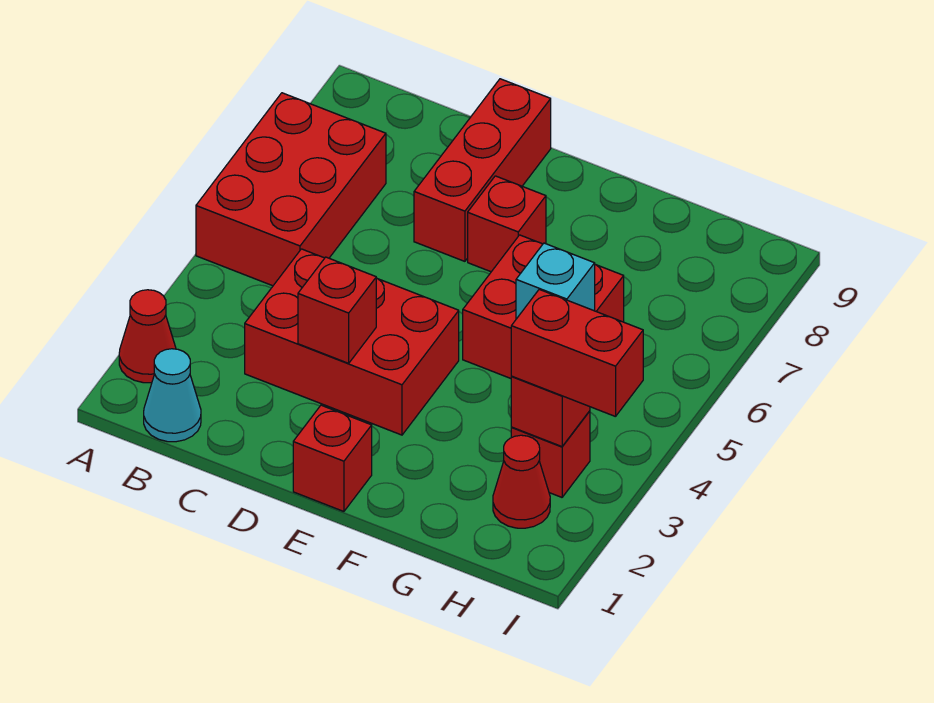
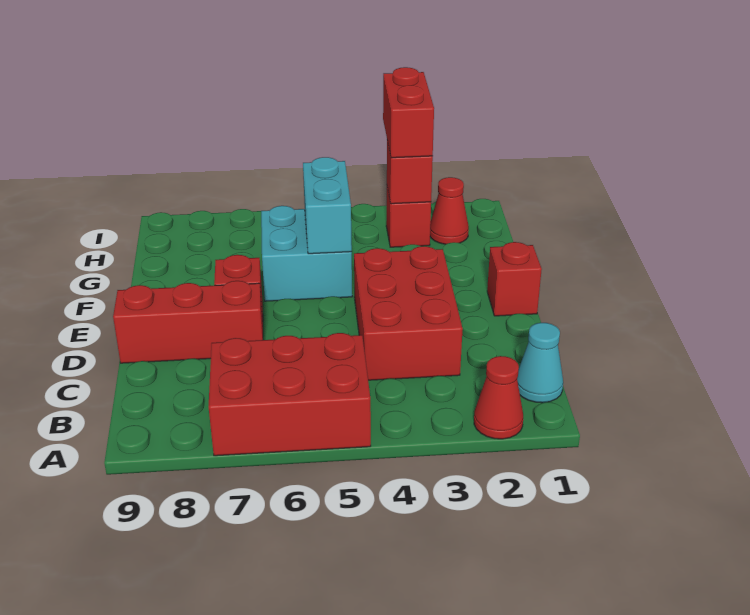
red 1x1 brick [298,257,376,363] -> none
red 2x2 brick [463,235,624,378] -> cyan 2x2 brick [261,206,352,301]
cyan 1x1 brick [516,243,595,319] -> cyan 1x2 brick [303,157,352,254]

